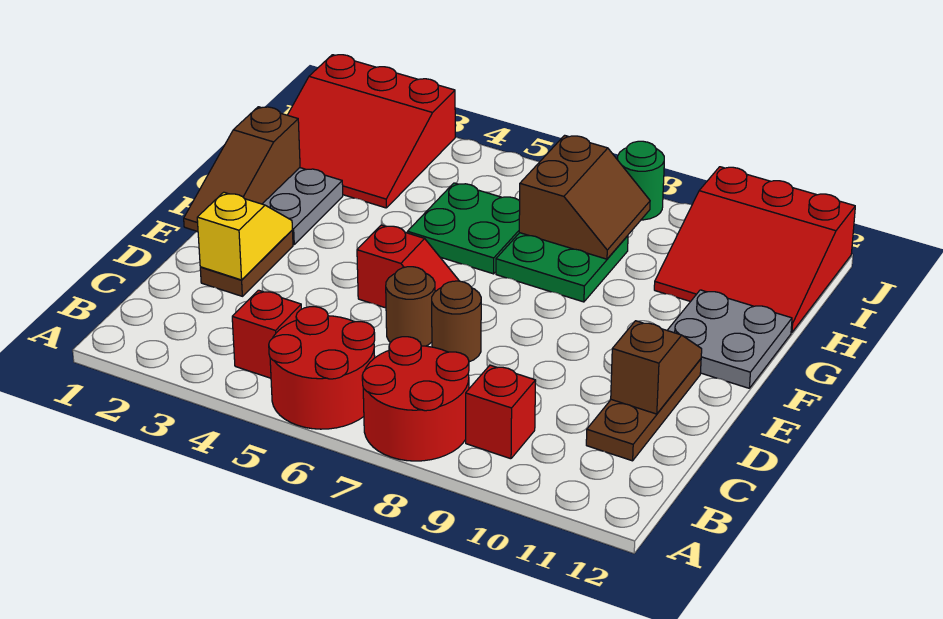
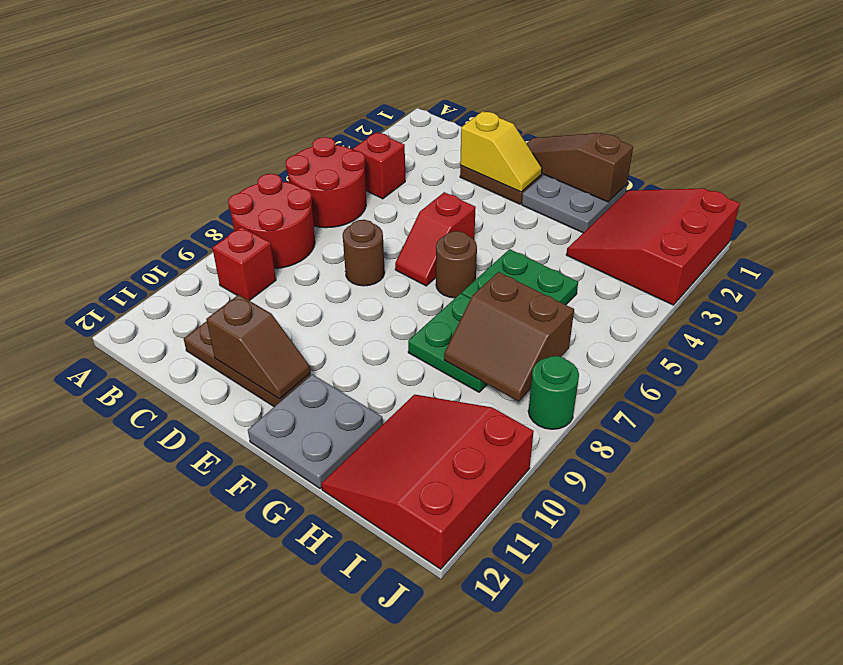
brown 1x1 round brick [386,267,435,346] -> brown 1x1 round brick moved to [436,231,477,298]

